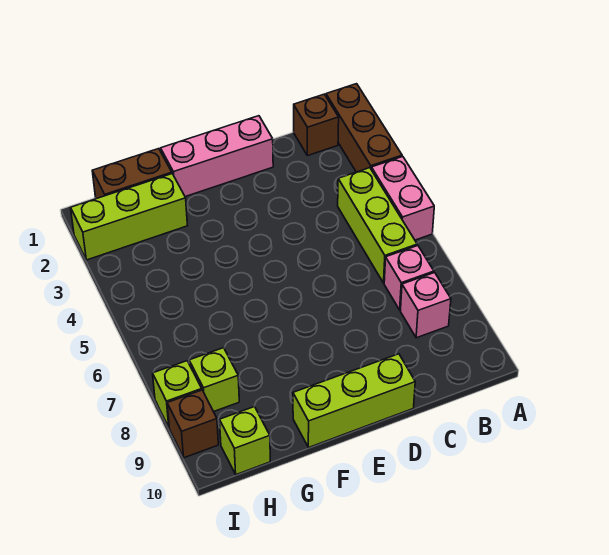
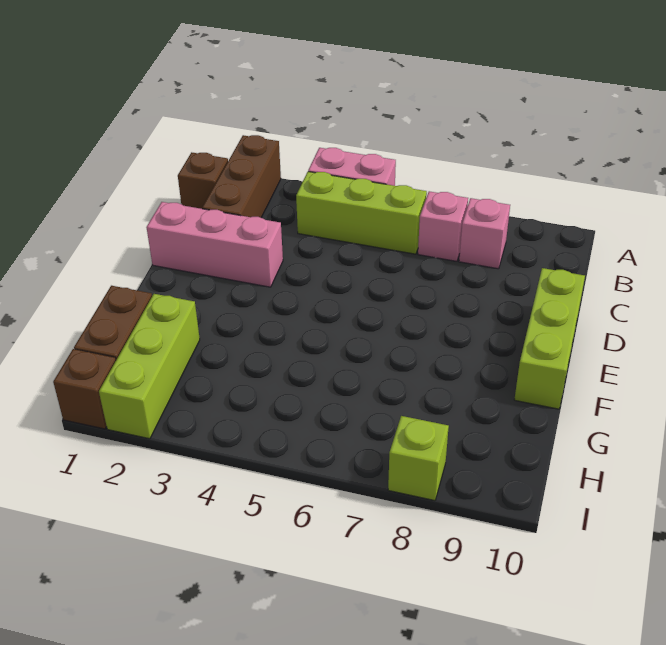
brown 1x3 brick [326,84,402,172] -> brown 1x3 brick turned to [202,135,281,218]
pink 1x3 brick [161,116,273,197] -> pink 1x3 brick turned to [146,202,283,287]
lime 1x1 brick [189,348,239,412] -> none
lime 1x1 brick [220,407,270,475] -> none
brown 1x1 brick [167,390,218,458] -> brown 1x1 brick moved to [53,349,116,429]

